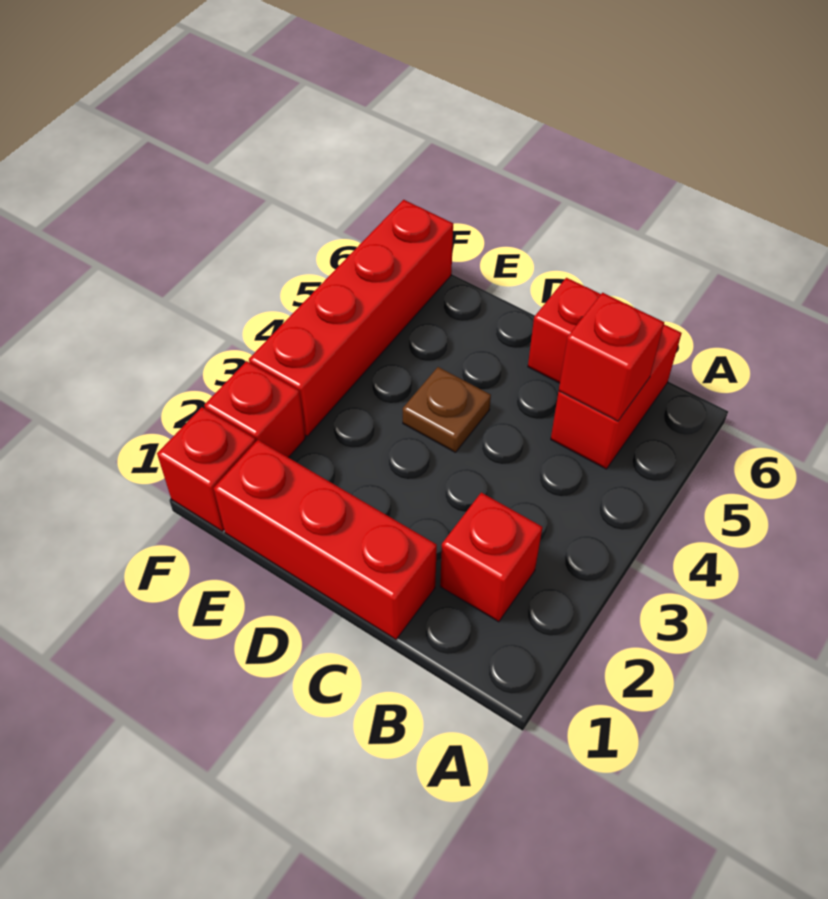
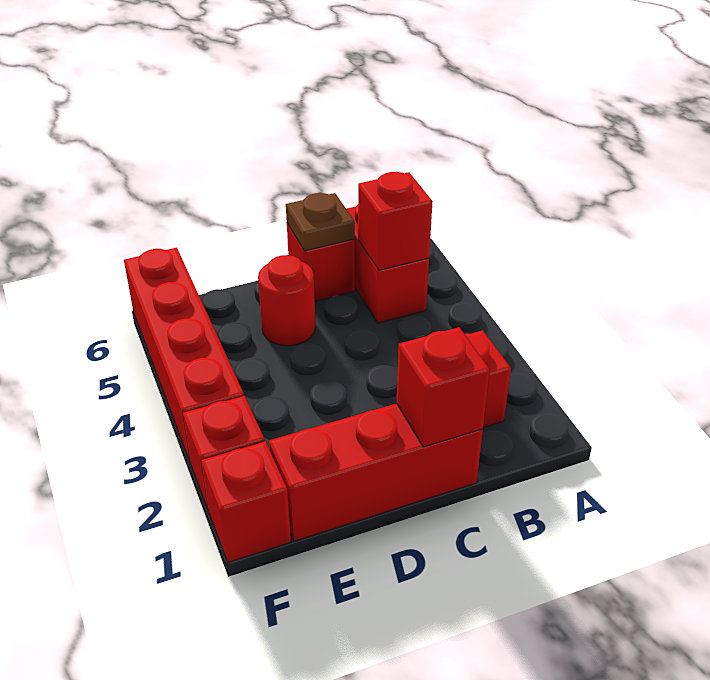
none -> red 1x1 brick [397,327,490,447]
brown 1x1 plate [403,367,491,453] -> brown 1x1 plate moved to [286,193,355,251]
none -> red 1x1 round brick [258,255,315,346]

